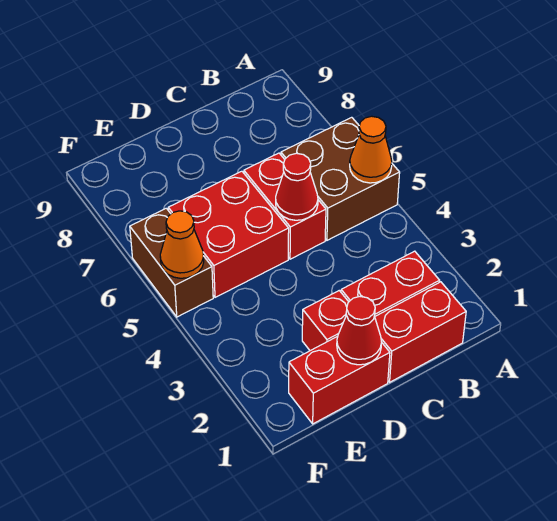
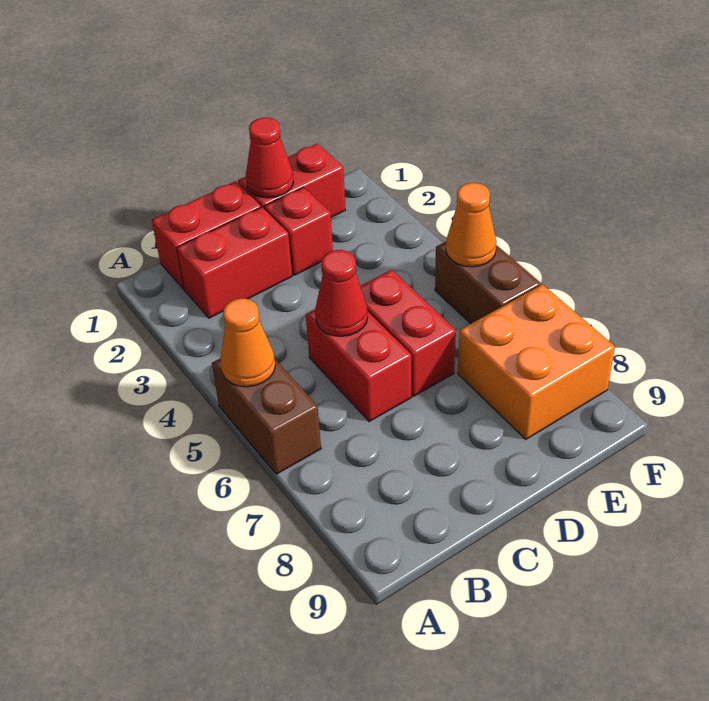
brown 2x2 brick [281,117,400,240] -> brown 1x2 brick [212,359,321,474]
red 2x2 brick [168,171,289,297] -> red 1x2 brick [360,270,456,396]
none -> orange 2x2 brick [458,284,615,439]

